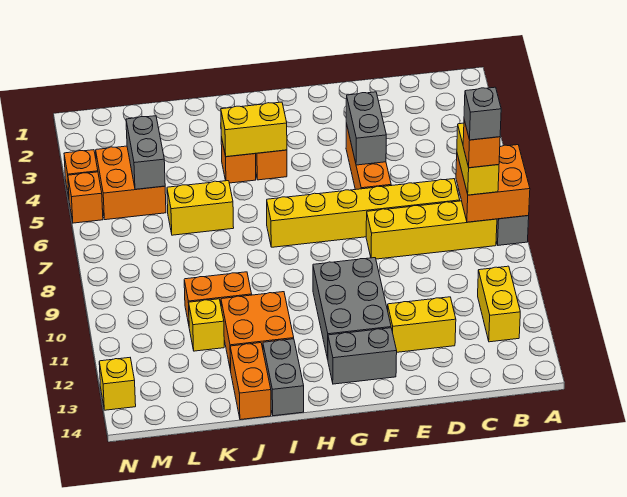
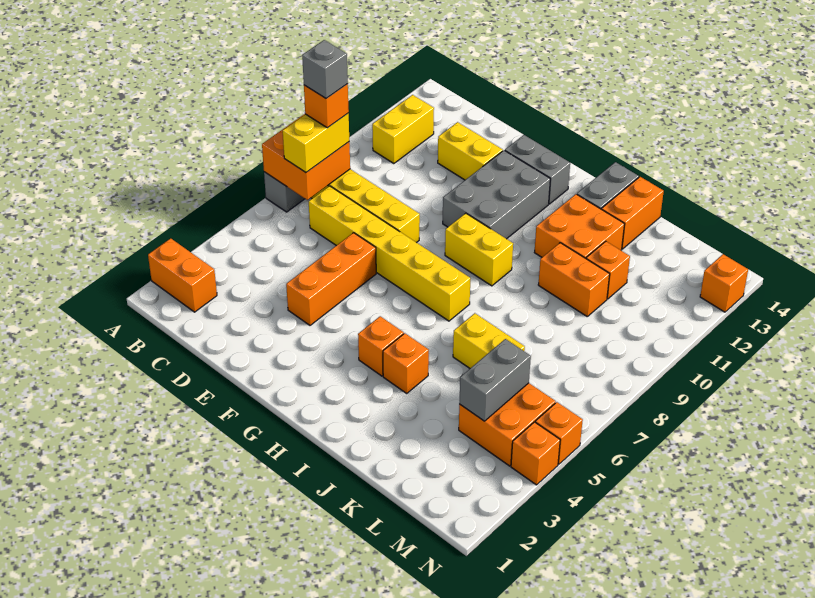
none -> orange 1x2 brick [148,238,217,312]
grey 1x2 brick [346,92,386,165] -> none
yellow 1x2 brick [221,102,287,157] -> yellow 1x2 brick moved to [445,213,513,286]
yellow 1x1 brick [189,299,224,351] -> orange 1x1 brick [586,241,630,299]
yellow 1x1 brick [99,358,136,410] -> orange 1x1 brick [700,254,748,312]

